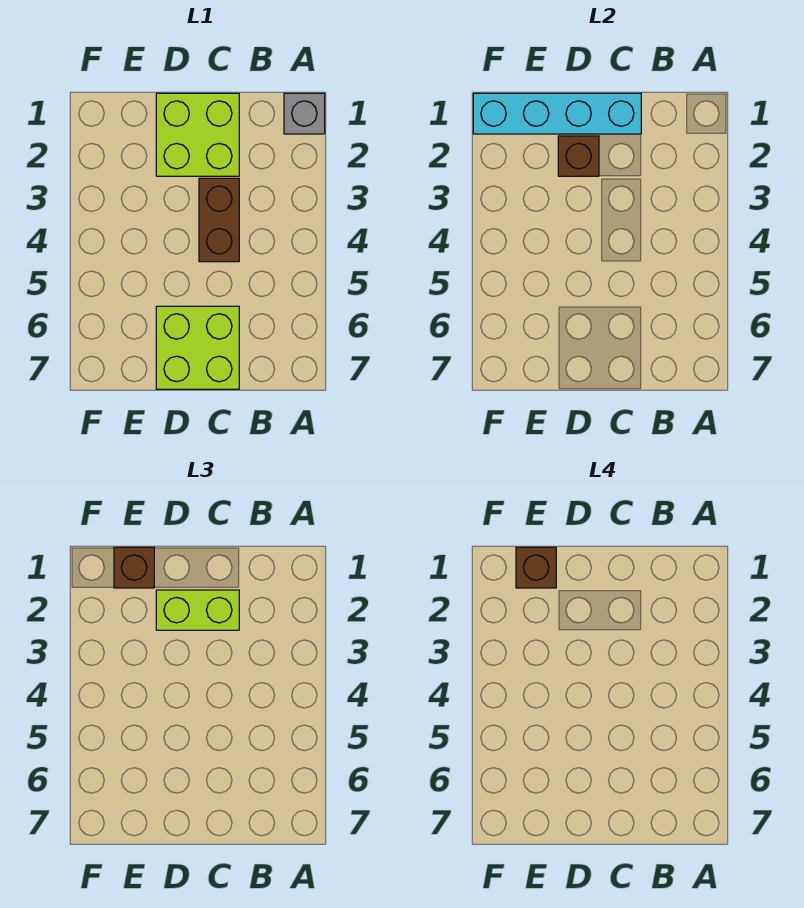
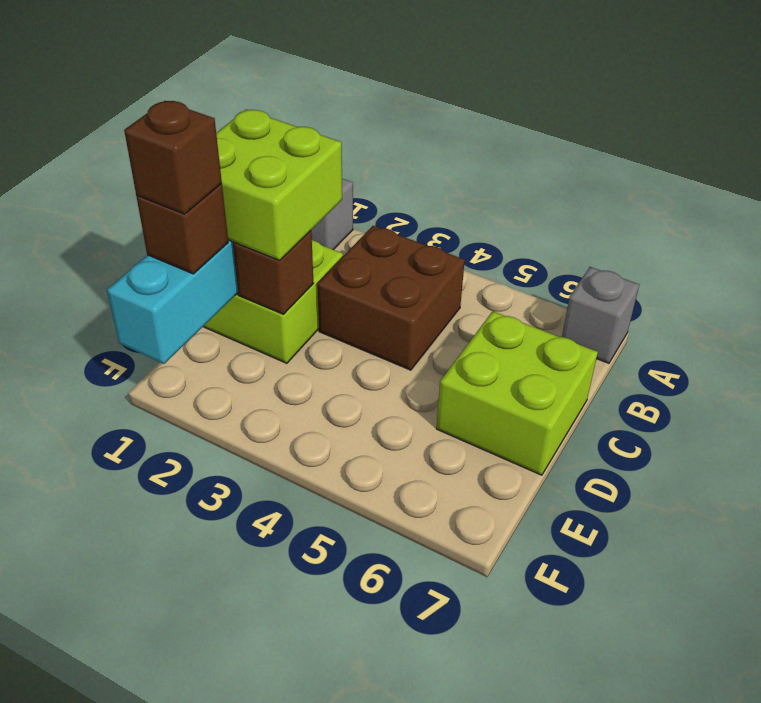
none -> grey 1x1 brick [562,267,639,363]
lime 1x2 brick [156,590,239,630] -> lime 2x2 brick [216,110,342,260]
brown 1x2 brick [199,178,239,262] -> brown 2x2 brick [317,226,465,370]

